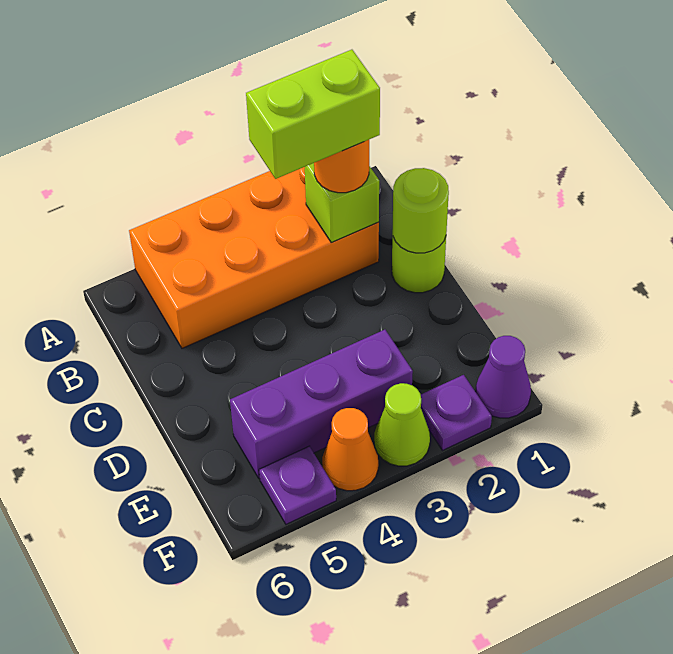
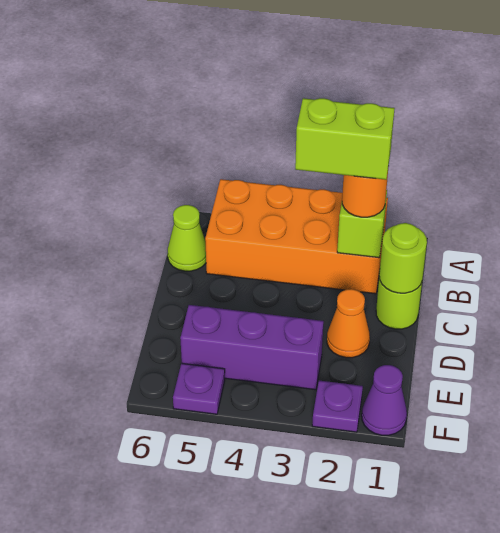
lime 1x1 cone [374,383,430,466] -> lime 1x1 cone moved to [168,205,206,271]
orange 1x1 cone [322,408,378,491] -> orange 1x1 cone moved to [327,289,370,358]

